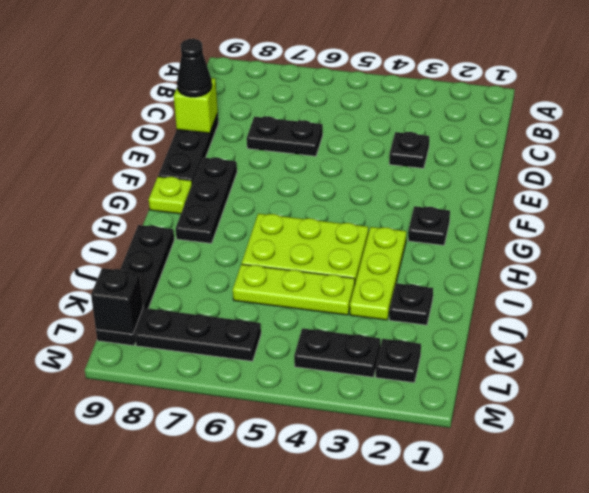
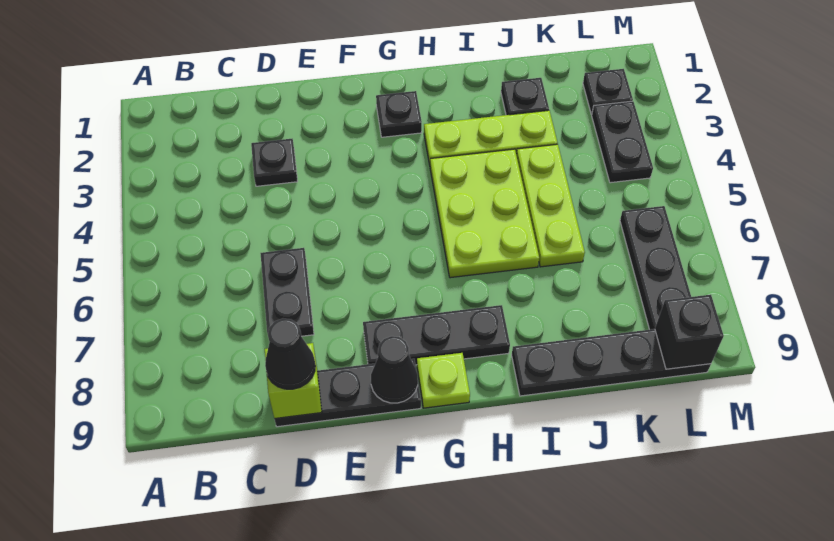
none -> black 1x1 cone [371,336,418,403]

